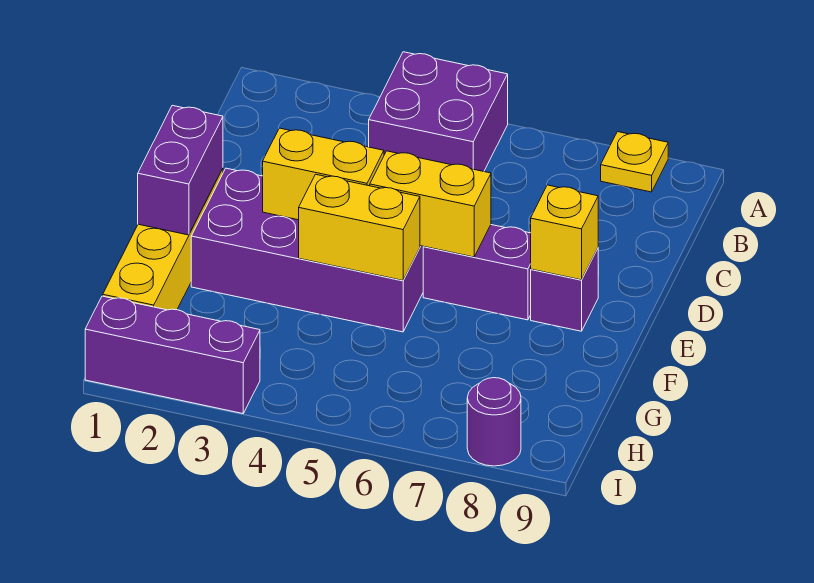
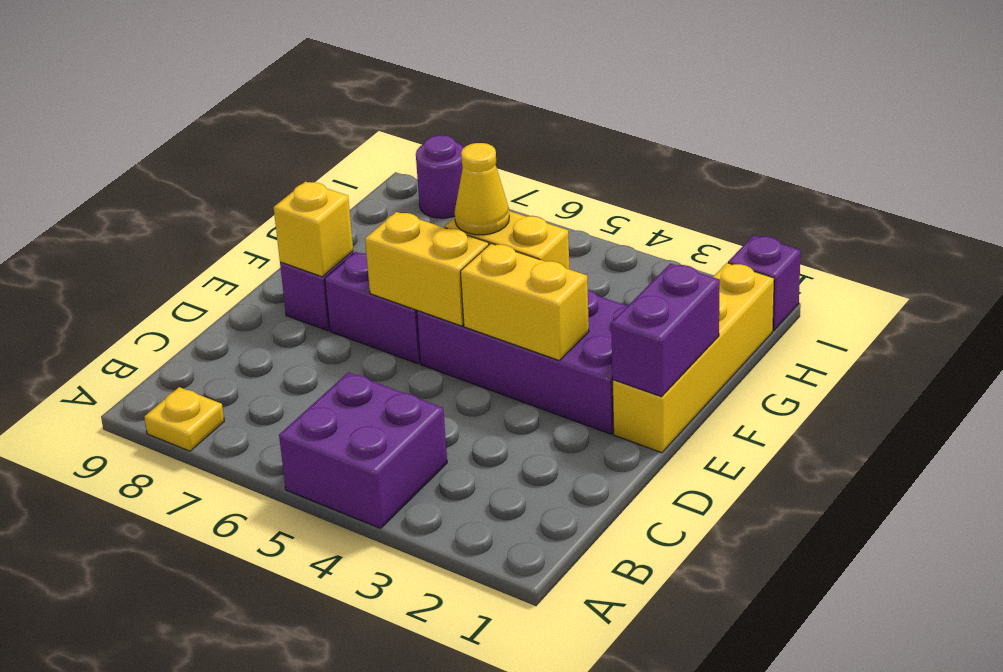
none -> yellow 1x1 cone [455,143,509,235]
purple 1x3 brick [85,296,260,414] -> purple 1x1 brick [728,235,801,331]

